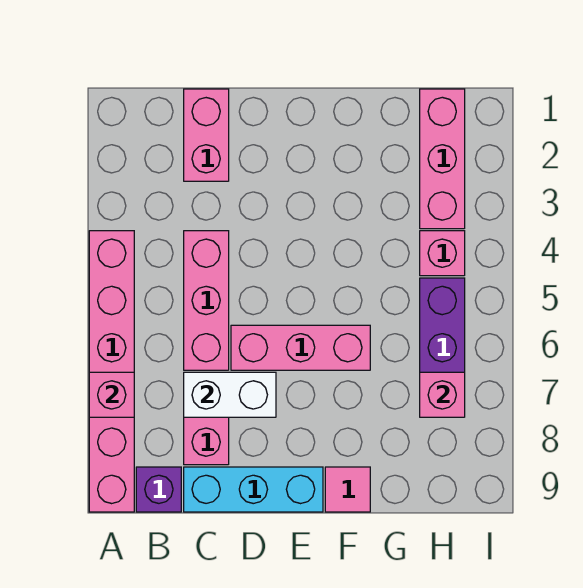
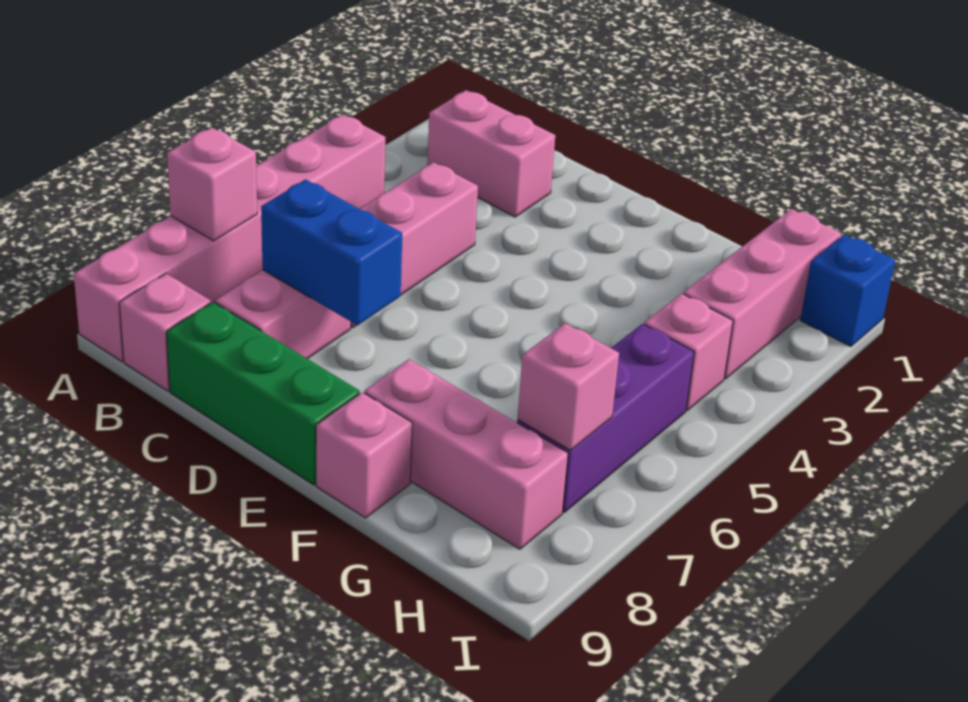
purple 1x1 brick [136,467,181,512] -> pink 1x1 brick [119,273,211,391]
pink 1x2 brick [184,89,229,181] -> pink 1x2 brick turned to [427,90,555,217]
white 1x2 brick [184,372,276,417] -> blue 1x2 brick [261,179,402,325]
cyan 1x3 brick [184,467,323,512] -> green 1x3 brick [166,302,360,485]
pink 1x3 brick [231,325,370,370] -> pink 1x3 brick moved to [364,359,568,549]
pink 1x1 tile [325,467,370,512] -> pink 1x1 brick [316,392,412,518]
none -> blue 1x1 brick [800,235,895,347]

